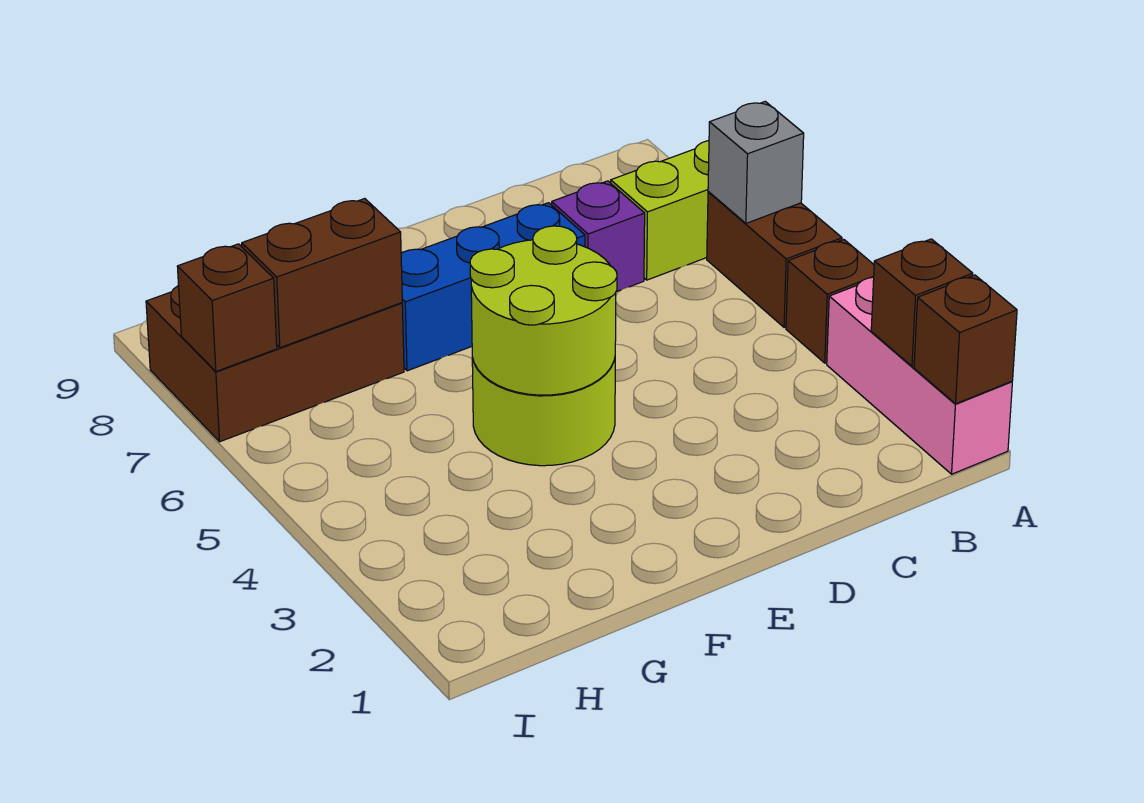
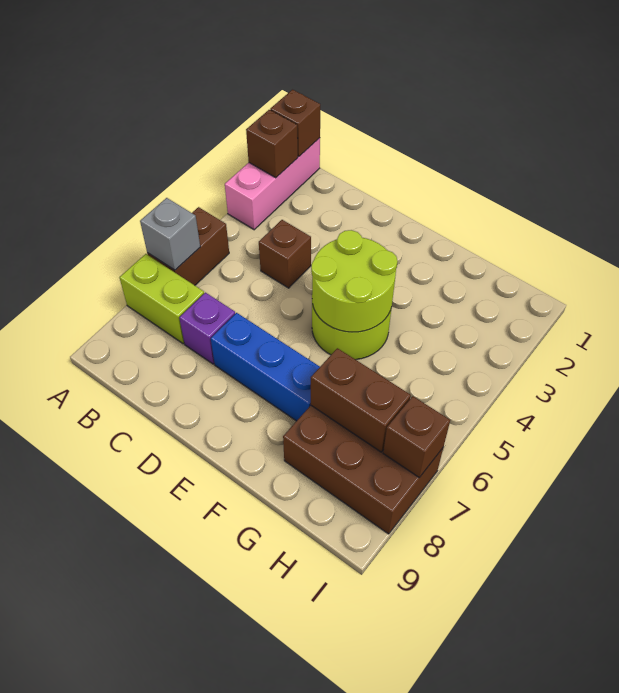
brown 1x1 brick [786,240,874,363] -> brown 1x1 brick moved to [259,220,311,288]

